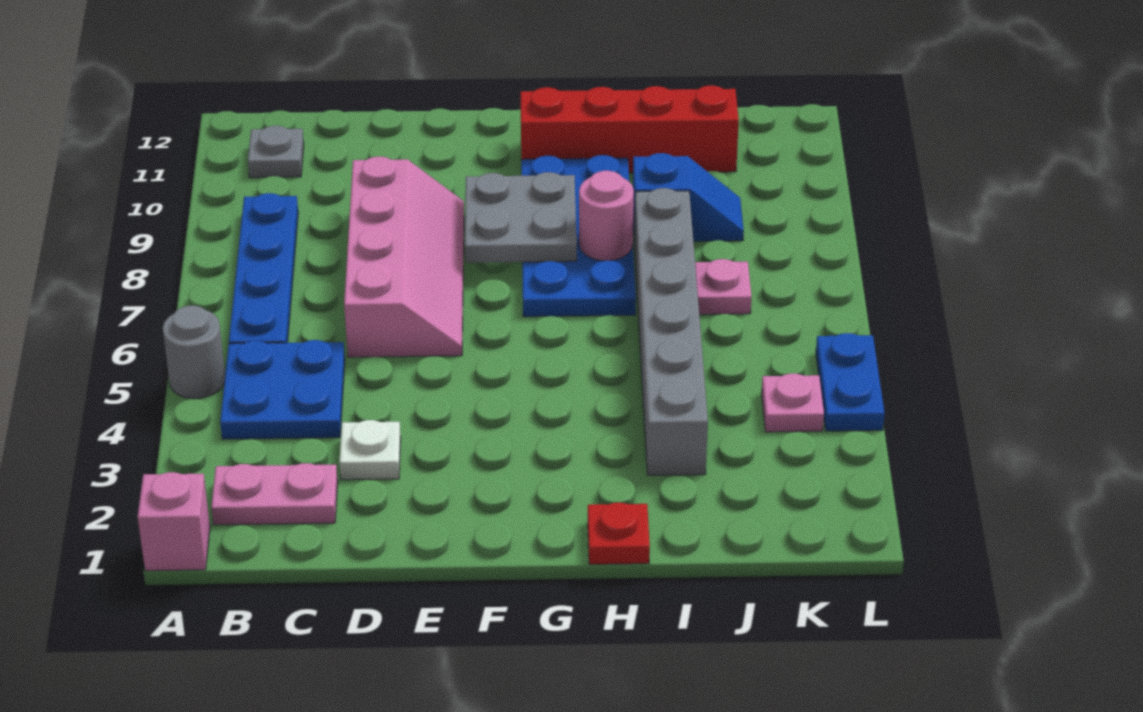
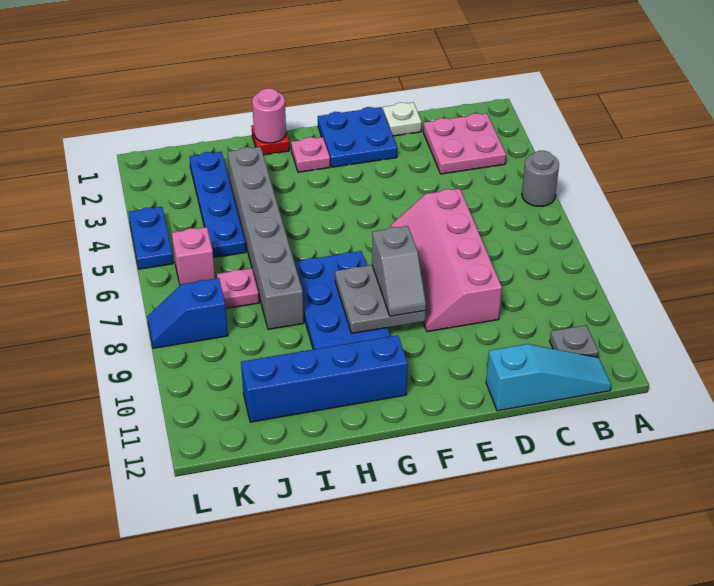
pink 1x1 brick [138,472,210,571] -> pink 1x1 brick moved to [172,227,215,285]
pink 1x2 plate [211,463,338,525] -> pink 2x2 plate [423,113,506,174]
blue 2x2 plate [220,340,345,439] -> blue 2x2 plate moved to [318,107,397,167]
blue 1x4 plate [229,193,298,344] -> blue 1x4 plate moved to [189,152,246,258]
none -> cyan 1x3 slope [486,344,611,411]
white 1x1 plate [339,420,401,480] -> white 1x1 plate moved to [383,102,422,136]
none -> grey 1x2 slope [372,226,426,316]
red 1x4 brick [521,86,739,173] -> blue 1x4 brick [241,335,408,422]
pink 1x1 round brick [579,171,634,261] -> pink 1x1 round brick moved to [252,88,286,143]
blue 1x2 slope [633,153,744,241] -> blue 1x2 slope moved to [147,278,228,348]
pink 1x1 plate [762,374,824,432] -> pink 1x1 plate moved to [291,137,330,172]

